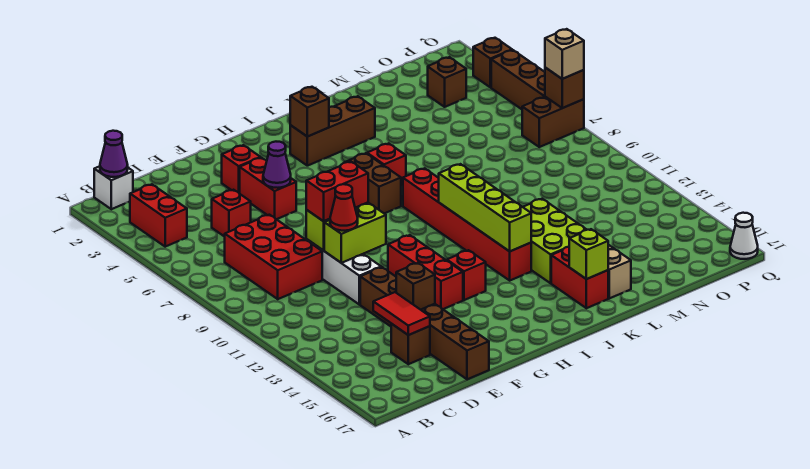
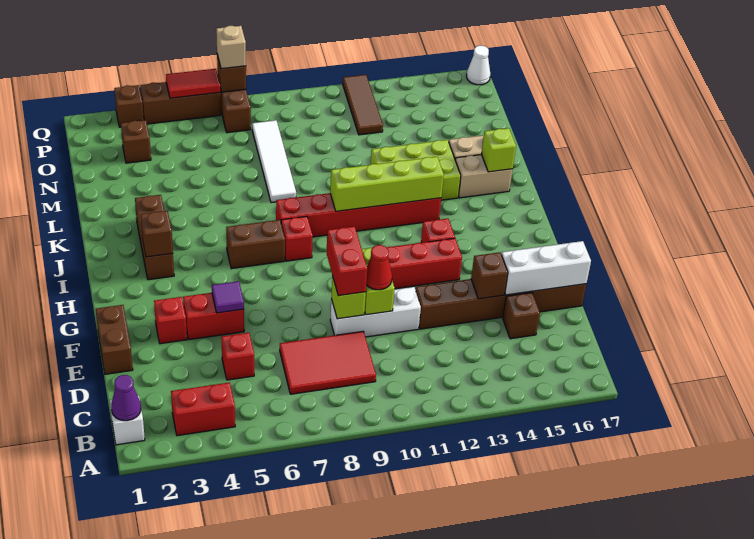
red 2x3 brick [225,215,322,299] -> red 2x3 tile [280,331,376,394]
red 1x2 tile [373,292,430,335] -> red 1x2 tile moved to [166,69,220,98]
none -> brown 1x2 brick [96,305,133,374]
none -> white 1x3 brick [502,241,591,295]
purple 1x1 cone [263,142,291,188] -> purple 1x1 tile [212,281,244,313]
red 1x1 brick [367,143,406,186] -> red 1x1 brick moved to [281,216,313,261]
red 1x2 brick [551,247,608,308] -> tan 1x2 brick [455,155,513,198]
none -> white 1x4 tile [252,120,296,203]
none -> brown 1x3 tile [343,75,383,135]

